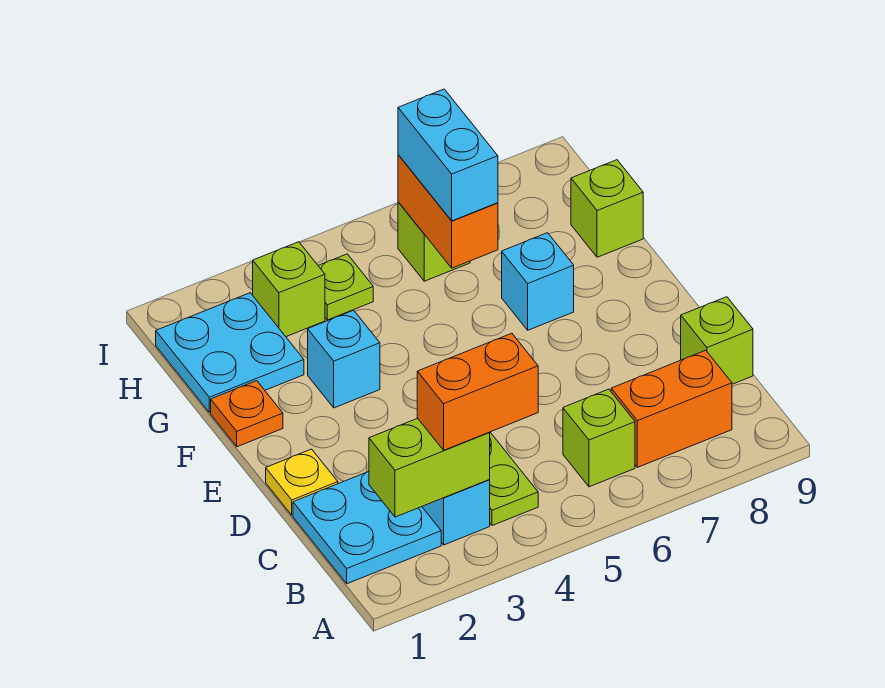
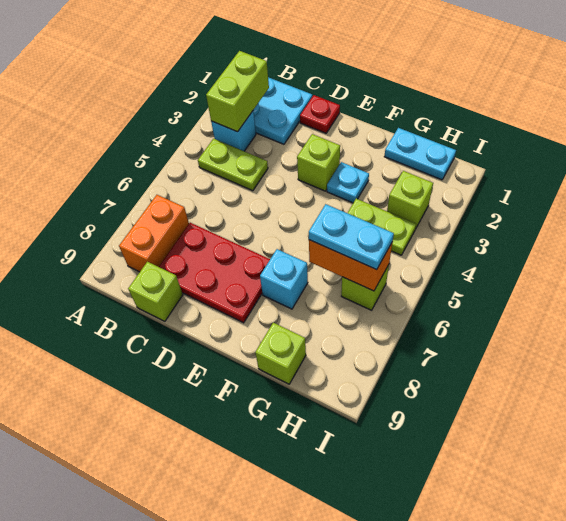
orange 1x2 brick [417,333,538,450] -> none
lime 1x1 brick [563,389,635,487] -> lime 1x1 brick moved to [297,134,340,191]
none -> red 2x3 plate [159,223,270,323]
yellow 1x1 plate [266,449,338,515] -> red 1x1 plate [300,95,340,133]
orange 1x1 plate [211,381,283,447] -> none
cyan 1x1 brick [308,310,380,408] -> cyan 1x1 plate [327,162,369,203]
cyan 2x2 plate [156,293,304,412] -> cyan 1x2 plate [384,128,456,180]
cyan 1x2 brick [398,89,498,221] -> cyan 1x2 plate [309,204,394,270]
lime 1x1 plate [318,254,373,320] -> lime 1x2 plate [348,199,416,255]

